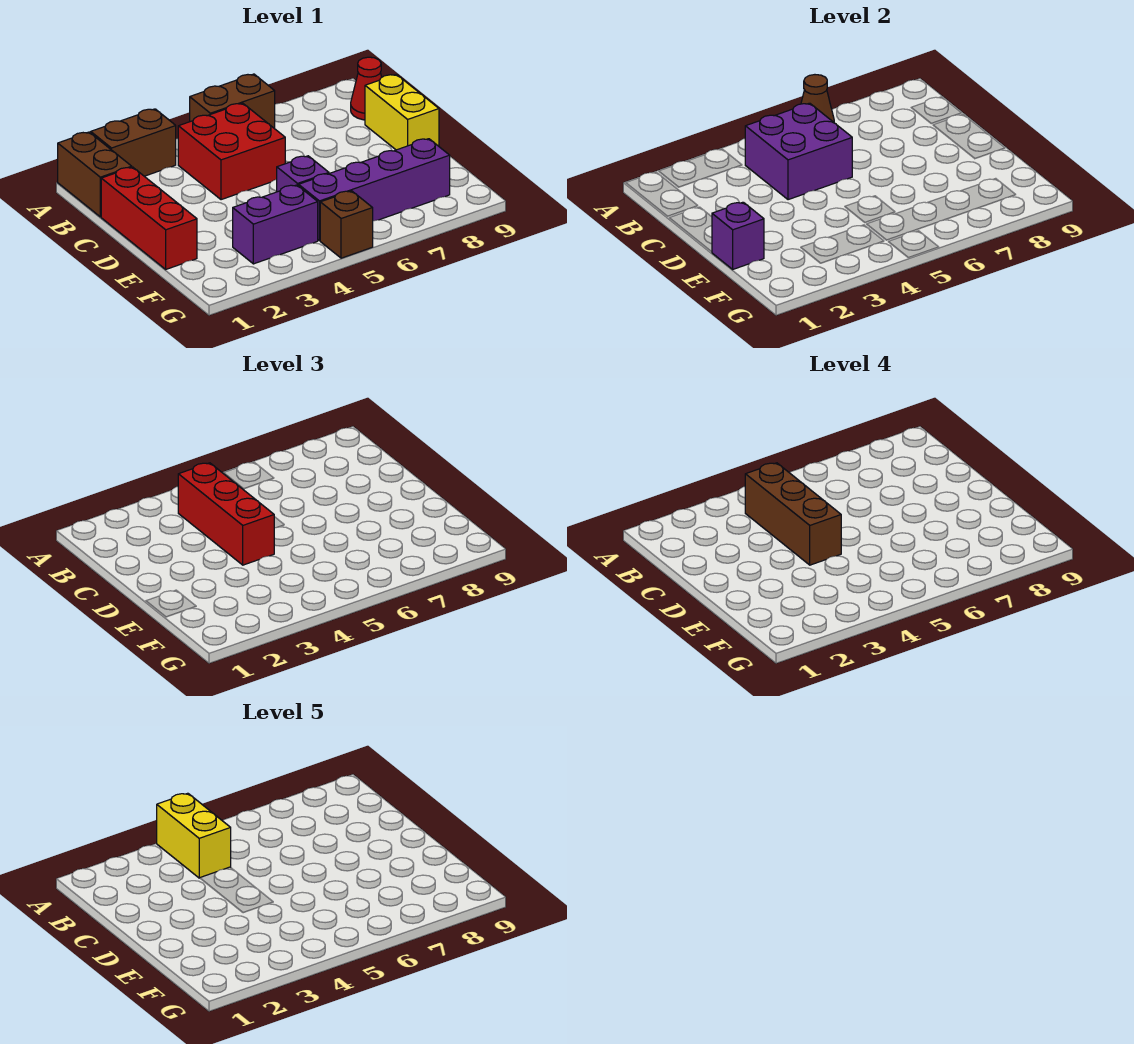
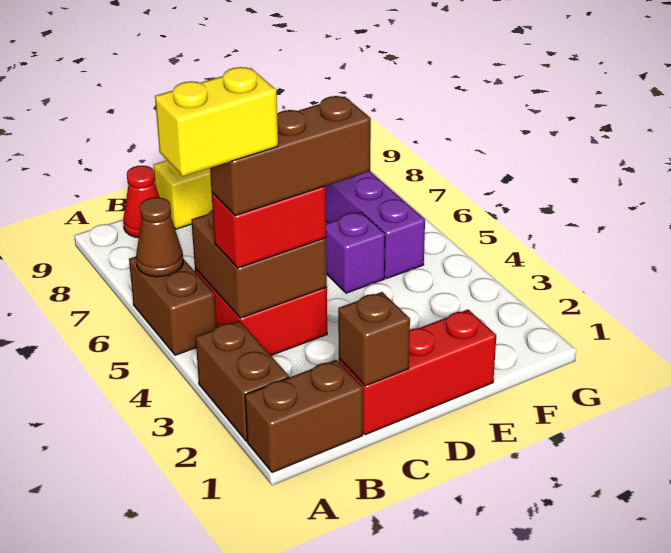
purple 2x2 brick [745,103,852,200] -> brown 2x2 brick [191,210,327,318]
red 1x3 brick [178,463,274,565] -> red 1x2 brick [212,186,326,268]
purple 1x1 brick [712,202,764,269] -> none
purple 1x2 brick [233,185,318,264] -> none
brown 1x1 brick [320,191,373,258] -> brown 1x1 brick moved to [338,292,410,386]

